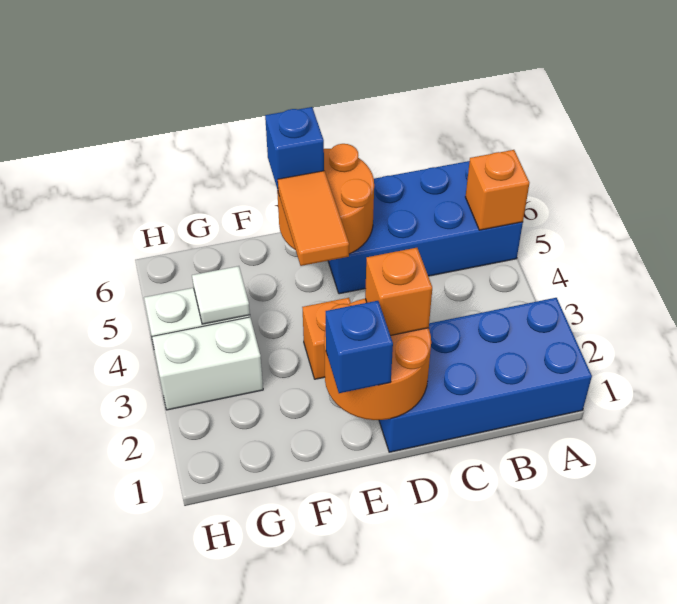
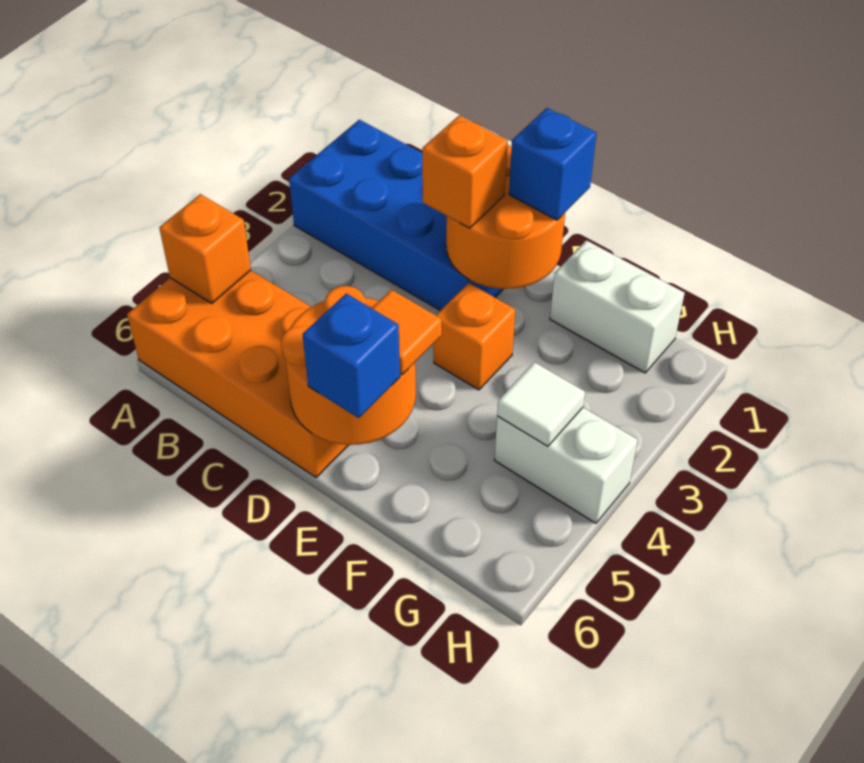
blue 2x4 brick [328,161,523,294] -> orange 2x4 brick [127,270,348,478]
orange 1x2 tile [278,171,349,266] -> orange 1x1 tile [372,290,442,375]
white 1x2 brick [152,317,263,410] -> white 1x2 brick moved to [550,240,685,373]

